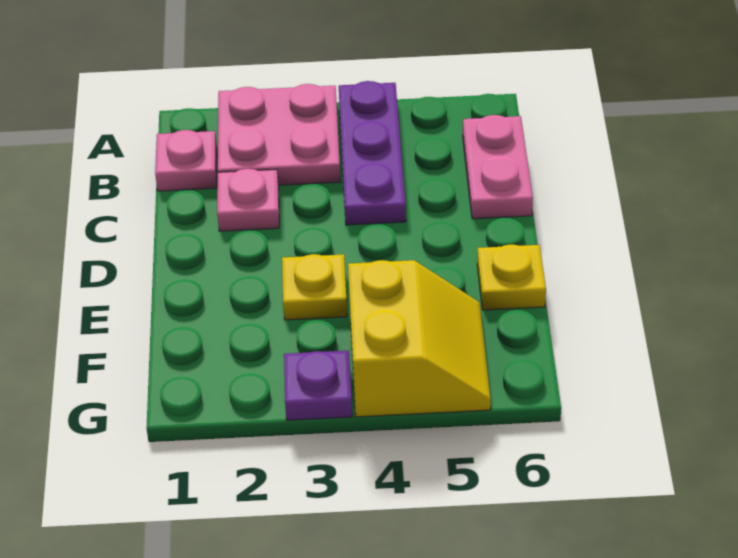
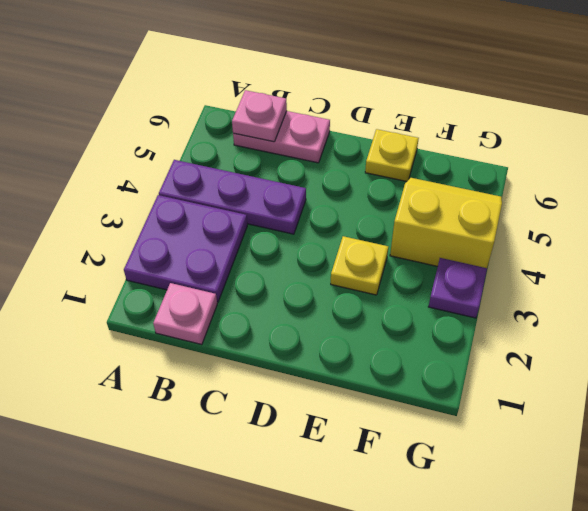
pink 2x2 plate [218,84,340,185] -> purple 2x2 plate [124,195,247,302]
pink 1x1 plate [217,169,279,231] -> pink 1x1 plate moved to [232,90,287,142]

